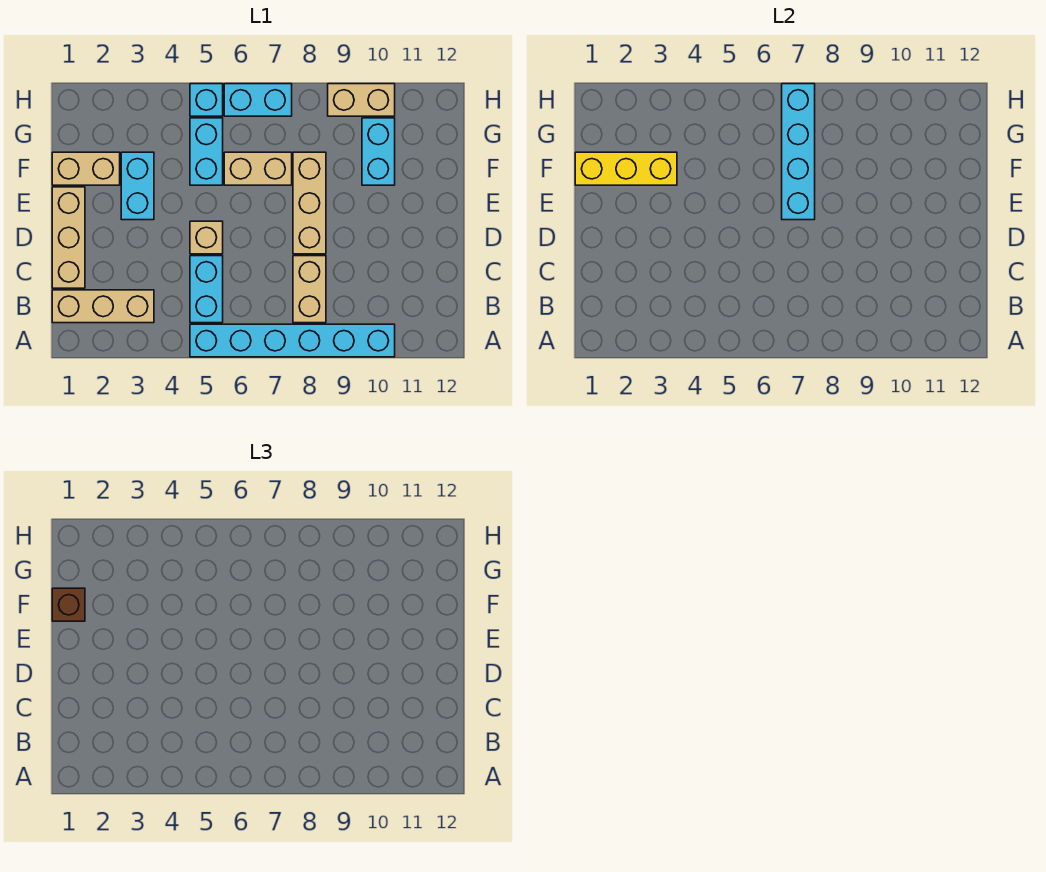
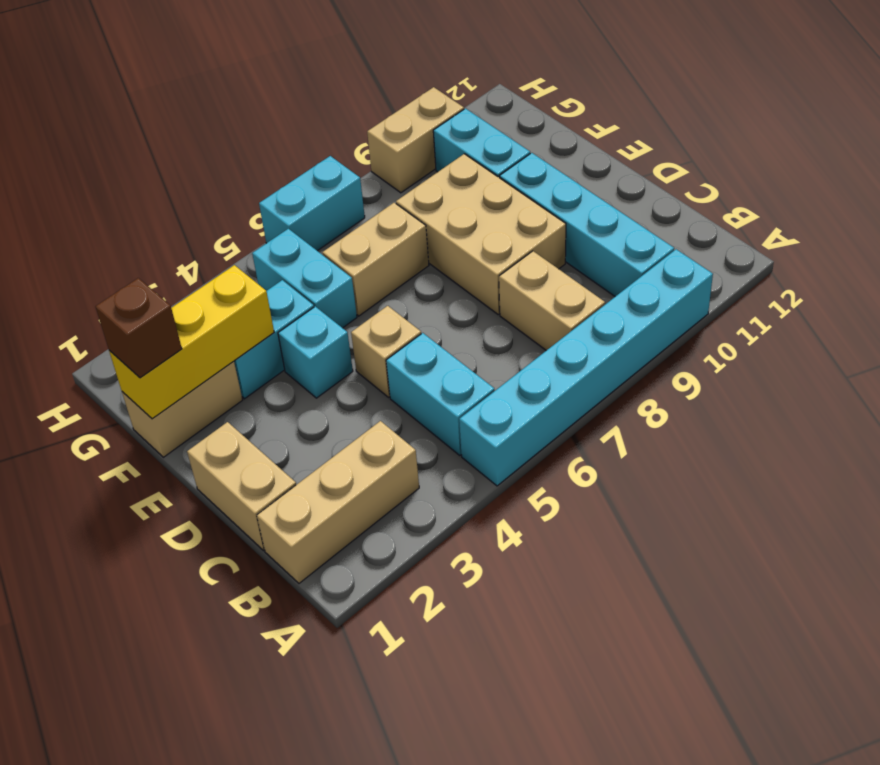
tan 1x3 brick [52,187,85,288] -> tan 1x2 brick [187,422,296,550]
tan 1x3 brick [293,152,326,254] -> tan 2x3 brick [396,154,566,314]
cyan 1x2 brick [121,152,154,220] -> cyan 1x2 brick turned to [234,280,314,399]
cyan 1x4 brick [782,84,815,220] -> cyan 1x4 brick moved to [500,153,674,296]
cyan 1x1 brick [190,84,223,116] -> cyan 1x1 brick moved to [278,306,353,398]

